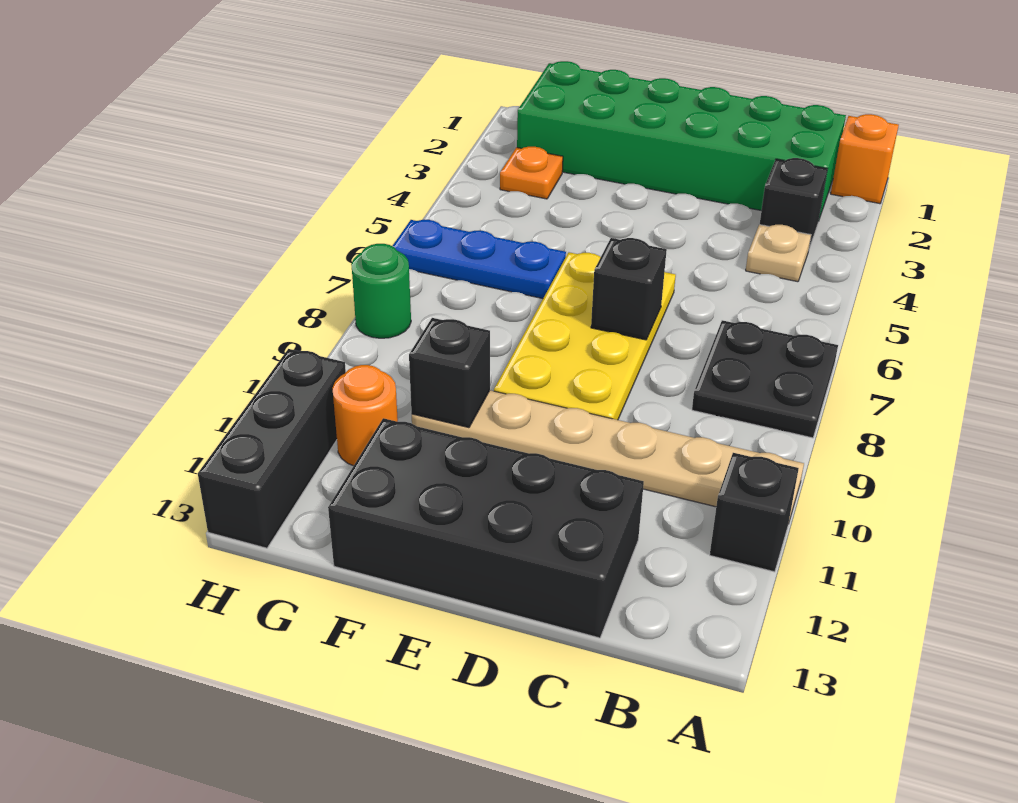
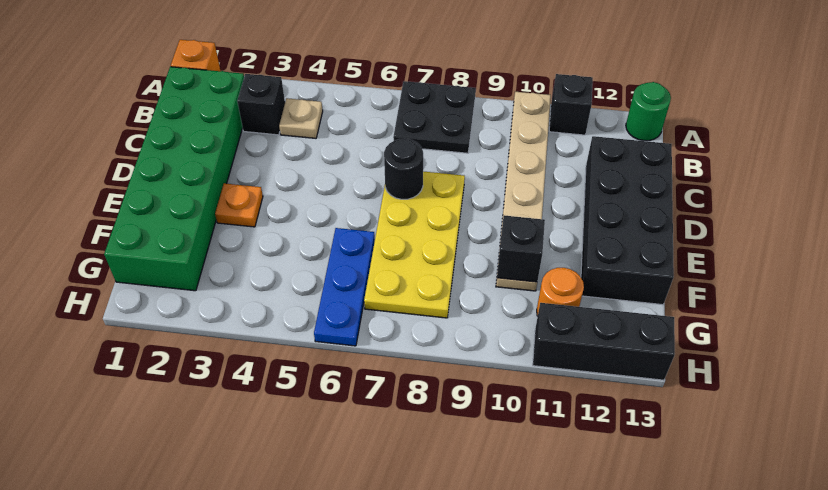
yellow 2x4 plate [494,252,676,420] -> yellow 2x4 plate turned to [364,171,465,318]
black 1x1 brick [591,238,667,340] -> black 1x1 round brick [384,139,423,199]
orange 1x1 plate [500,147,563,199] -> orange 1x1 plate moved to [215,183,263,227]
green 1x1 round brick [351,244,411,338] -> green 1x1 round brick moved to [626,82,671,141]

